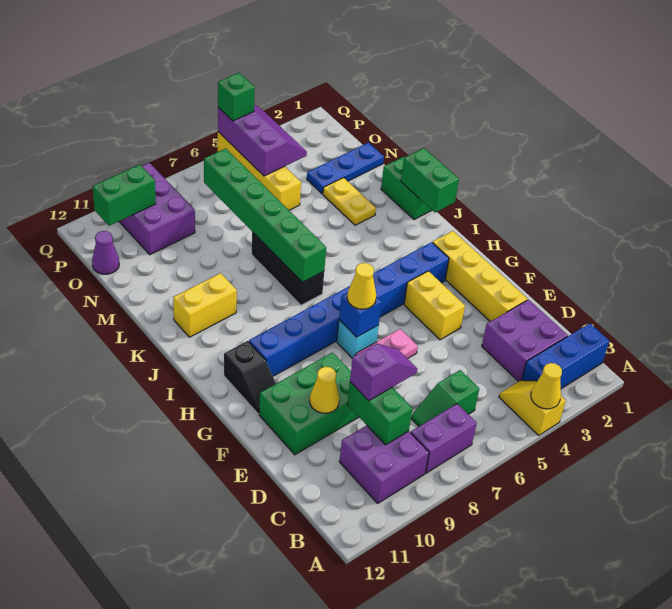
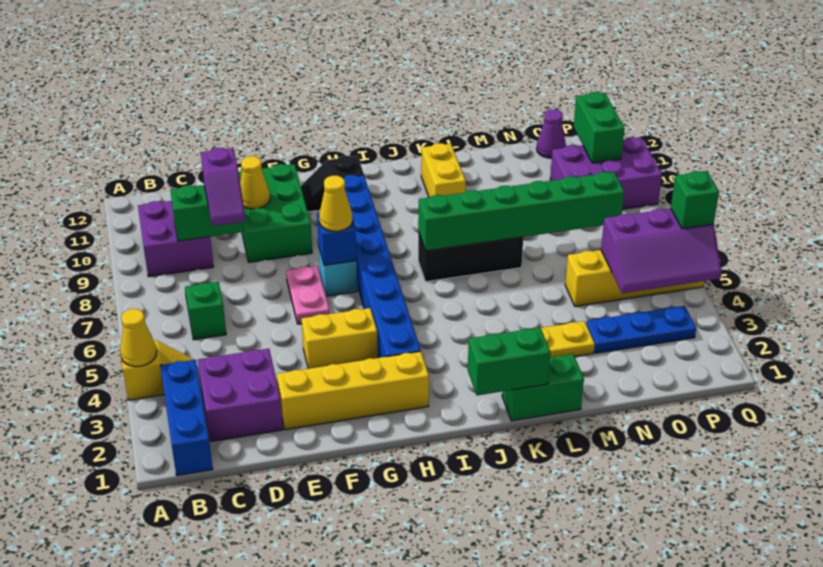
purple 1x2 brick [411,404,477,473] -> none
blue 1x3 plate [307,143,384,194] -> blue 1x3 plate turned to [586,306,696,353]

